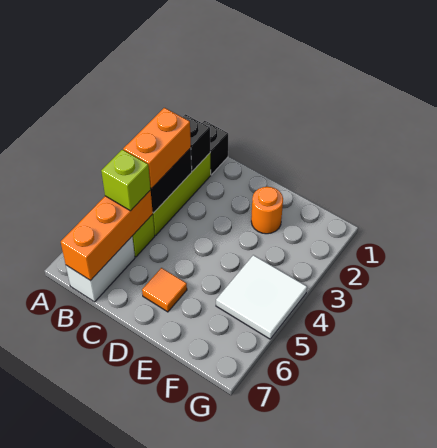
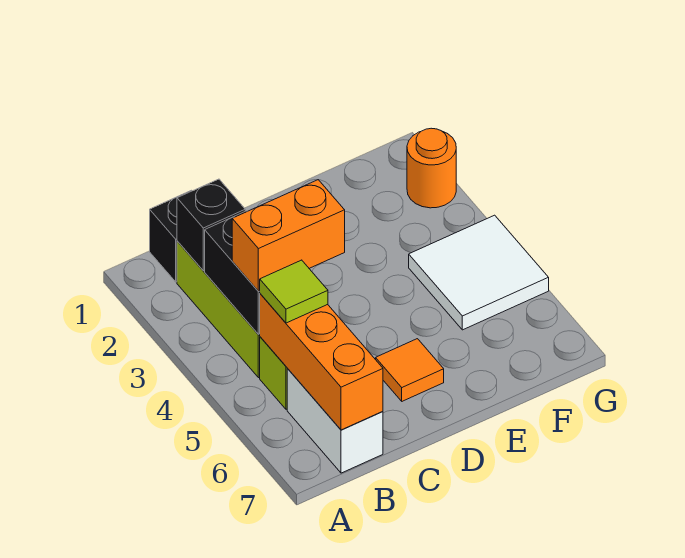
orange 1x2 brick [123,108,191,189] -> orange 1x2 brick turned to [232,180,345,291]
lime 1x1 brick [101,150,151,211] -> lime 1x1 tile [260,260,328,323]
orange 1x1 round brick [251,187,283,234] -> orange 1x1 round brick moved to [407,128,456,208]

